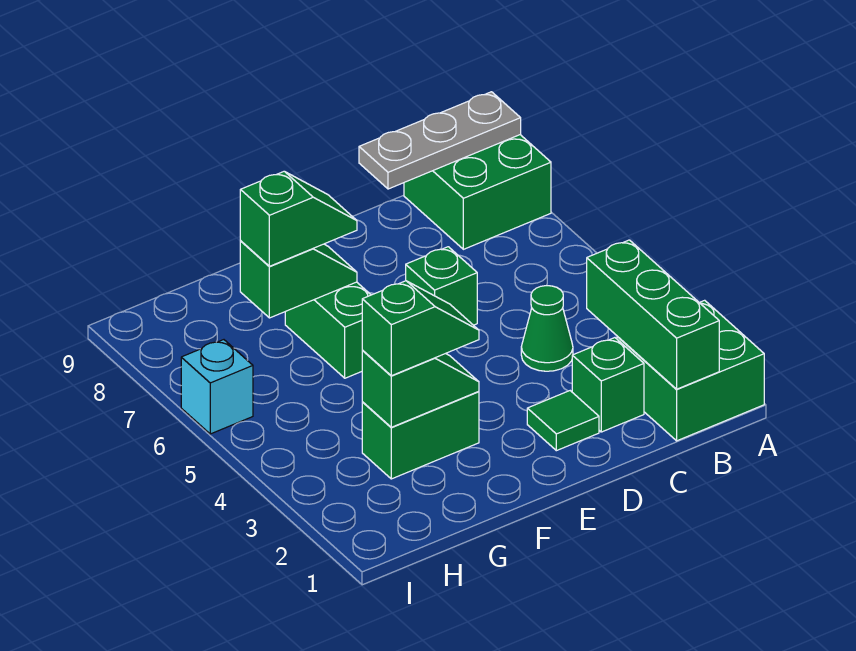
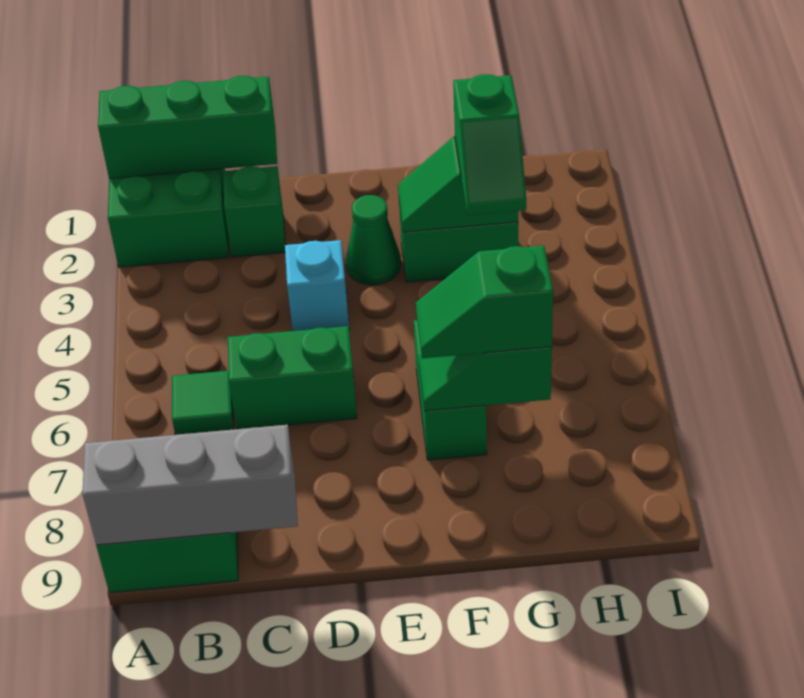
grey 1x3 plate [359,92,521,189] -> grey 1x3 brick [82,425,298,545]
green 1x3 brick [587,240,719,389] -> green 1x3 brick turned to [98,76,277,179]
green 1x1 cone [521,286,573,371] -> green 1x1 cone moved to [346,195,401,285]
green 1x1 tile [527,391,599,451] -> green 1x1 tile moved to [172,371,234,435]
green 1x1 brick [406,247,477,325] -> green 1x2 brick [228,326,357,429]
green 1x2 slope [362,281,479,376] -> green 1x2 slope turned to [453,74,526,215]
cyan 1x1 brick [181,340,253,434] -> cyan 1x1 brick moved to [285,240,349,331]

